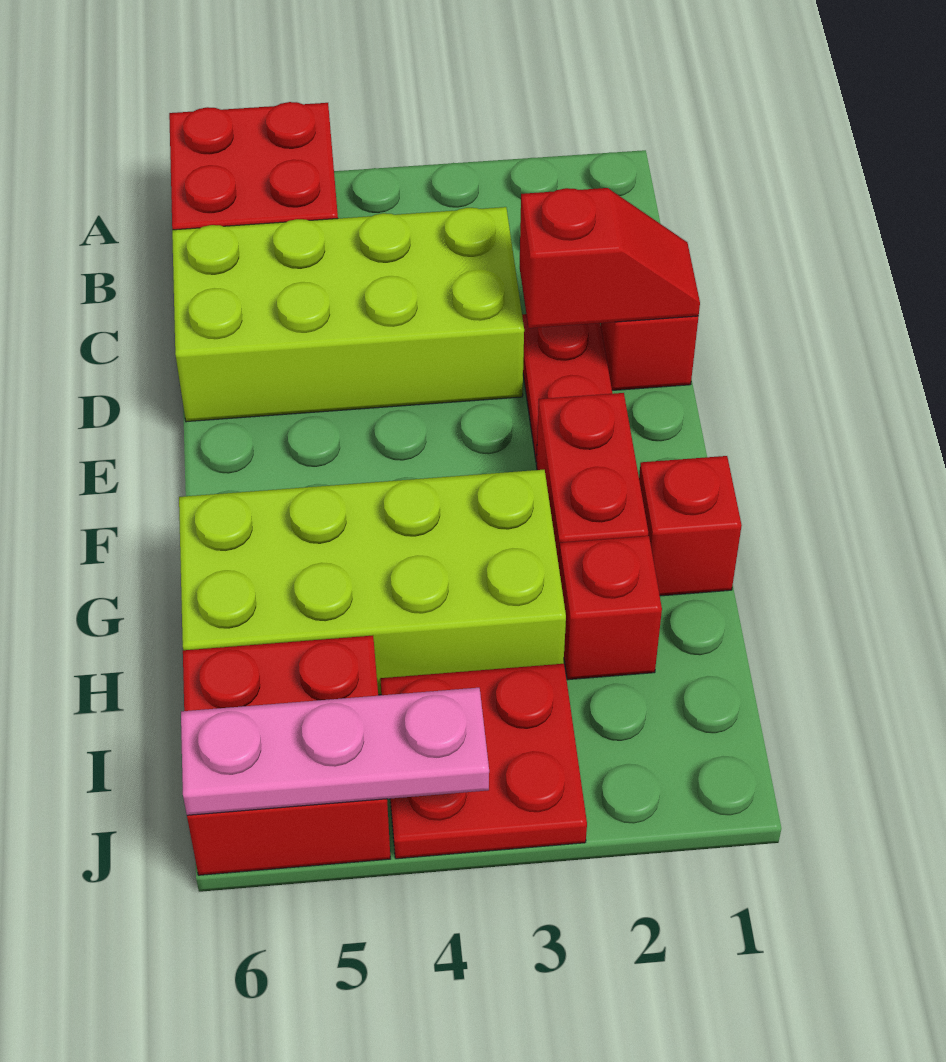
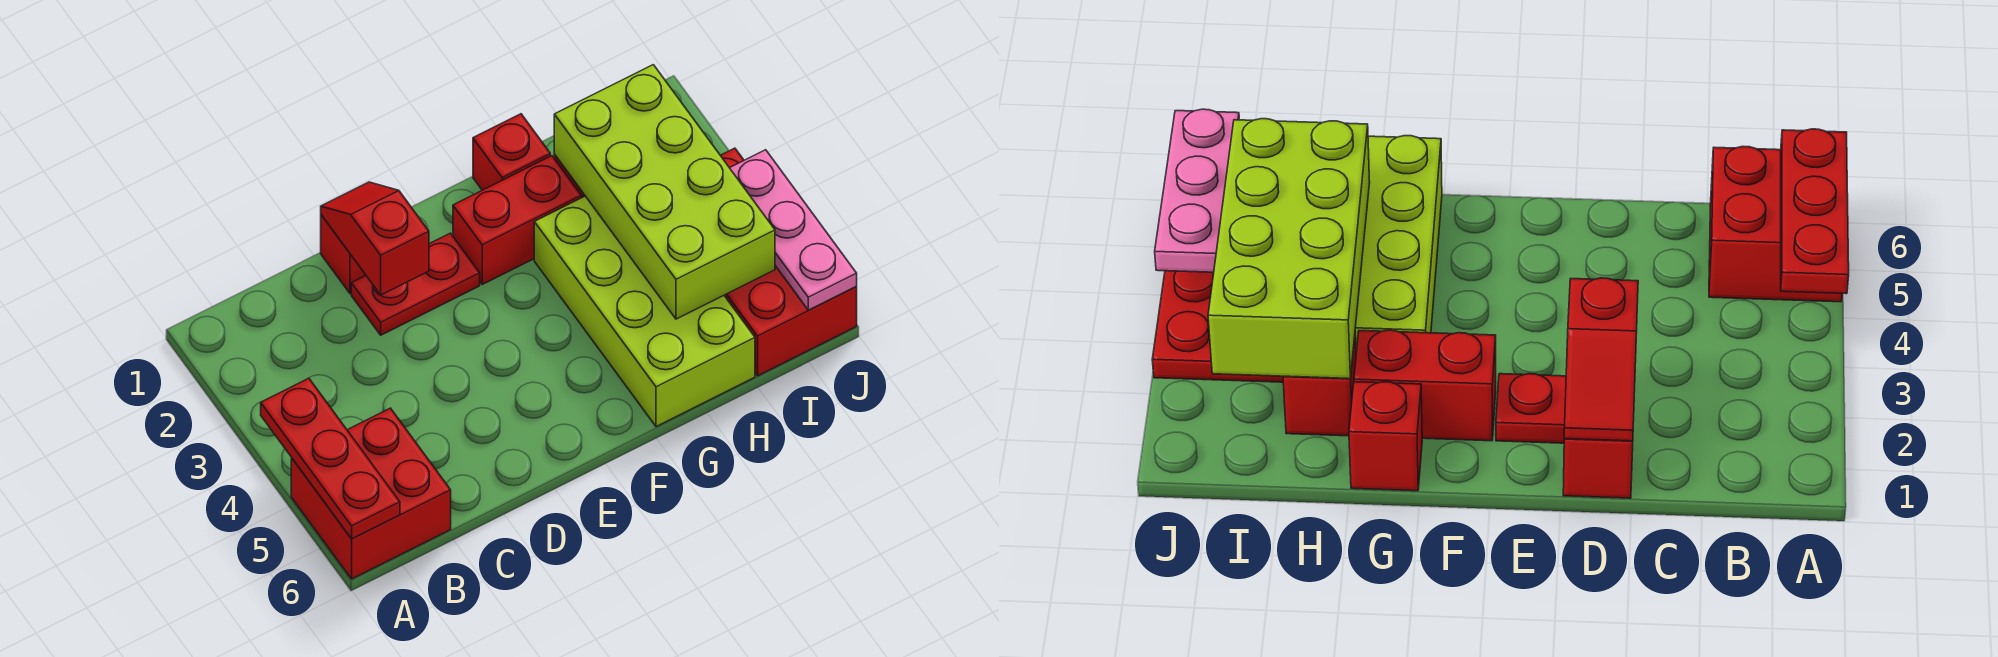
none -> red 1x3 plate [261,378,400,539]
lime 2x4 brick [172,207,524,422] -> lime 2x4 brick moved to [554,65,775,319]

